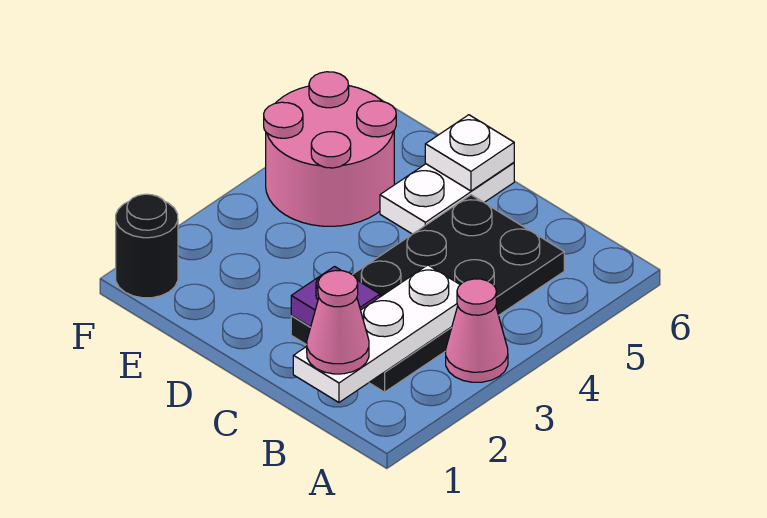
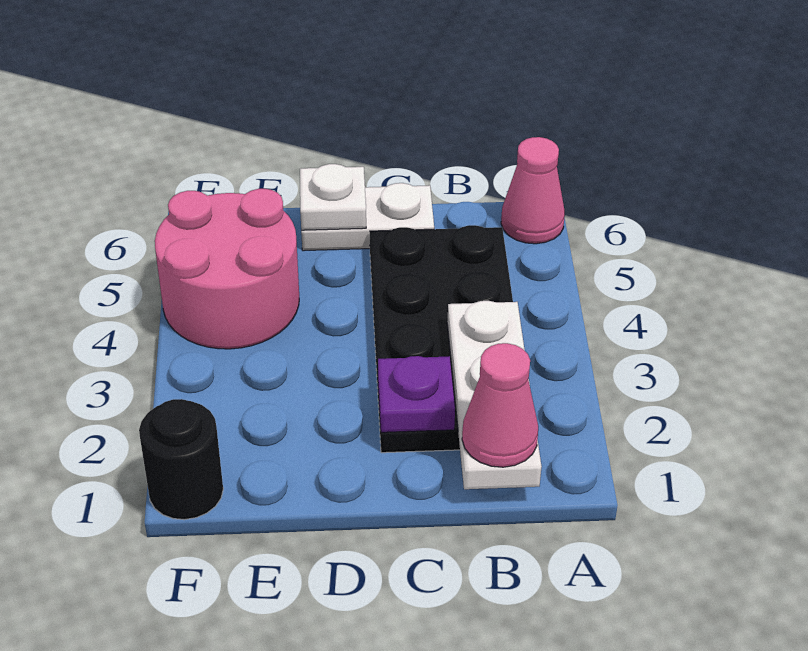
pink 1x1 cone [446,279,508,382] -> pink 1x1 cone moved to [501,137,565,244]
white 1x2 plate [380,163,514,234] -> white 1x2 plate turned to [301,183,434,251]

